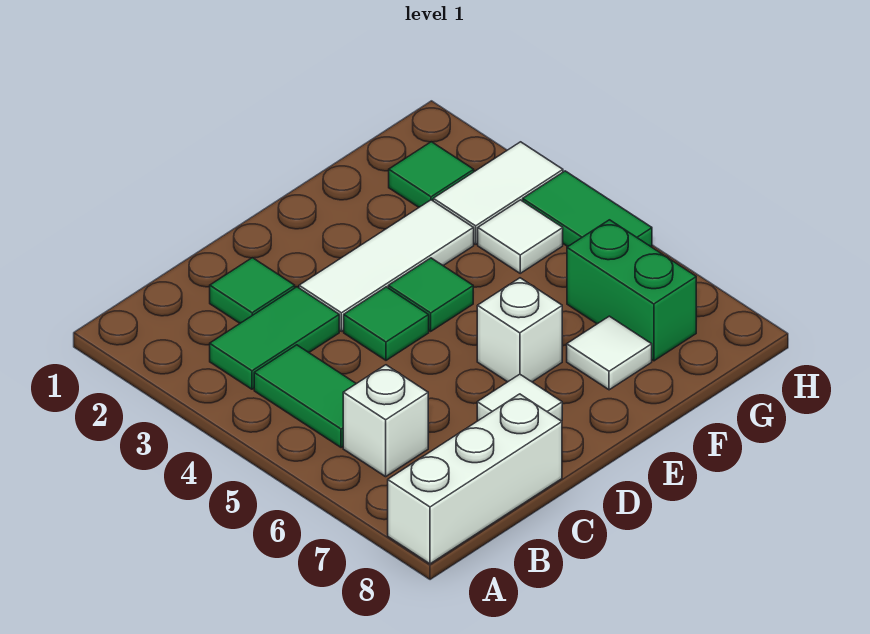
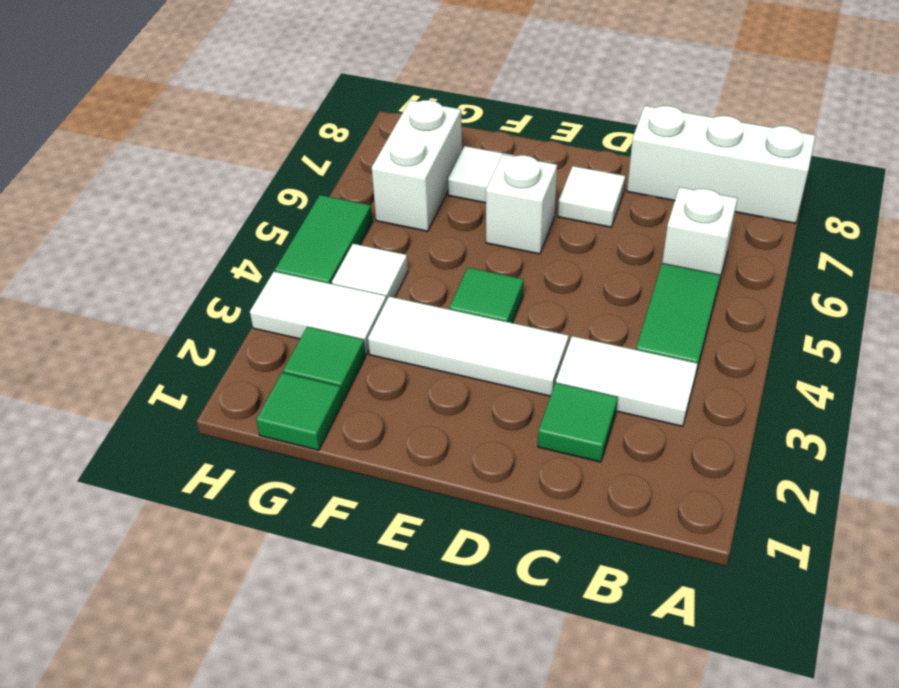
green 1x2 tile [210,287,339,389] -> white 1x2 tile [556,336,698,426]
green 1x1 tile [344,287,429,360] -> green 1x1 tile moved to [256,373,342,450]
green 1x2 brick [567,220,696,361] -> white 1x2 brick [372,100,462,231]

